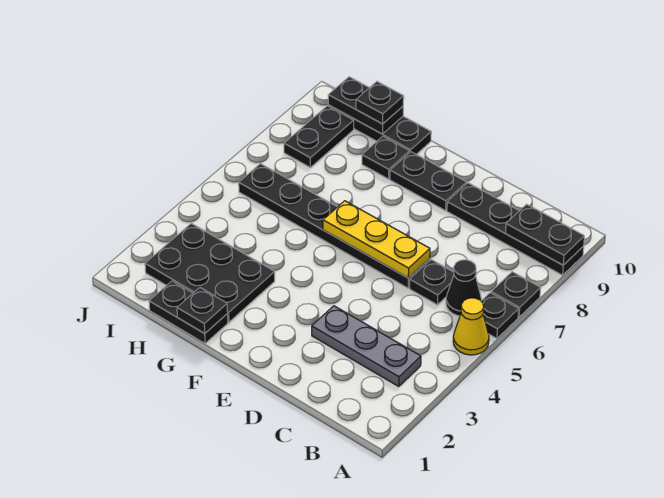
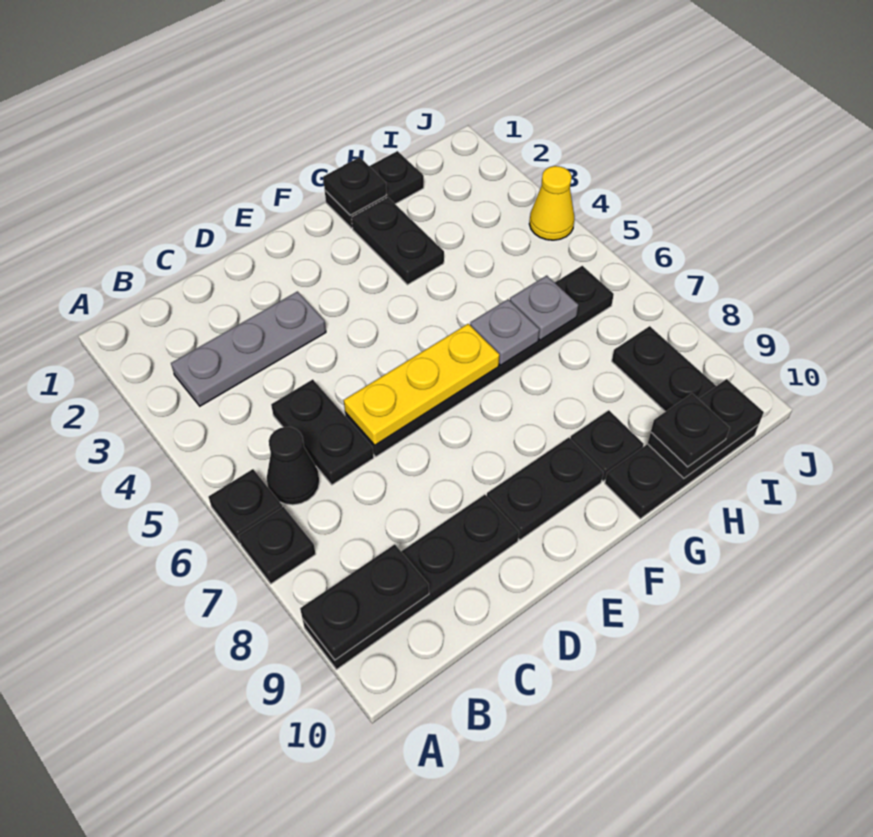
yellow 1x1 cone [453,298,489,355] -> yellow 1x1 cone moved to [529,166,574,240]
black 1x1 plate [410,260,454,305] -> black 1x2 plate [271,379,374,485]
black 2x3 plate [145,223,275,322] -> black 1x2 plate [352,197,444,285]
none -> grey 1x1 plate [470,299,540,365]
none -> grey 1x1 plate [510,276,578,340]

